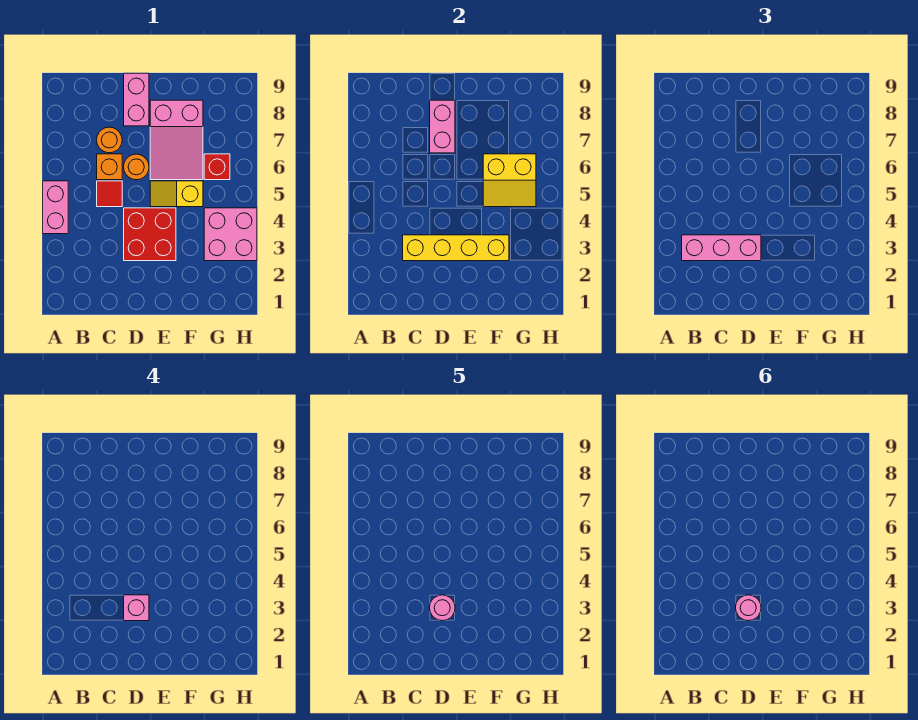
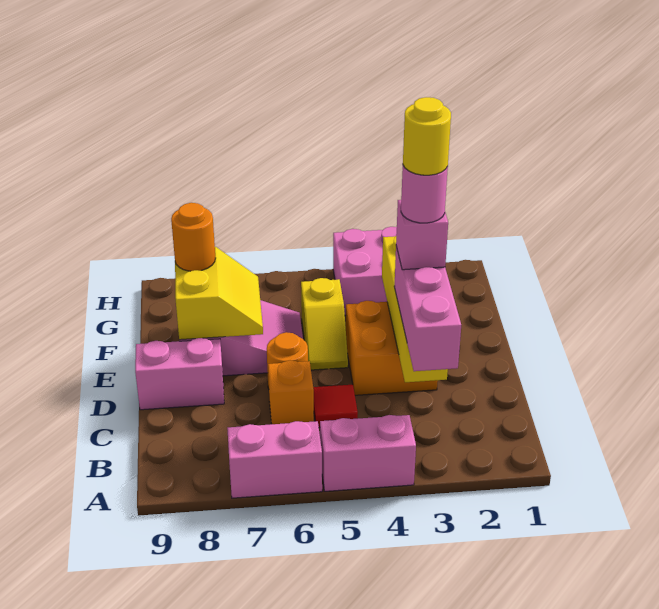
orange 1x1 round brick [97,127,122,153] -> orange 1x1 round brick moved to [171,203,215,271]
red 2x2 brick [124,208,176,261] -> orange 2x2 brick [346,301,438,395]
pink 1x1 round brick [736,595,761,621] -> yellow 1x1 round brick [403,97,451,175]
pink 1x2 brick [430,100,455,153] -> pink 1x2 brick moved to [227,421,322,498]
yellow 2x2 slope [483,154,536,207] -> yellow 2x2 slope moved to [175,247,263,340]
red 1x1 brick [204,154,230,180] -> none

